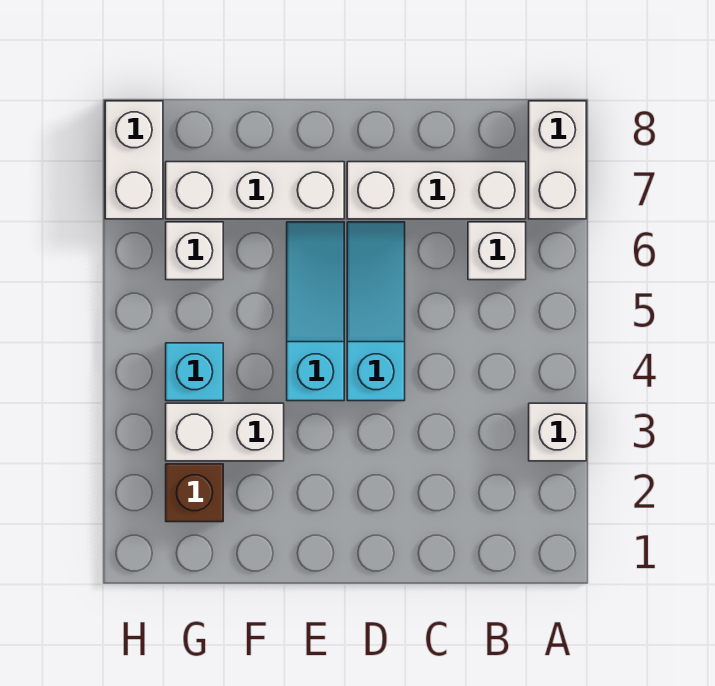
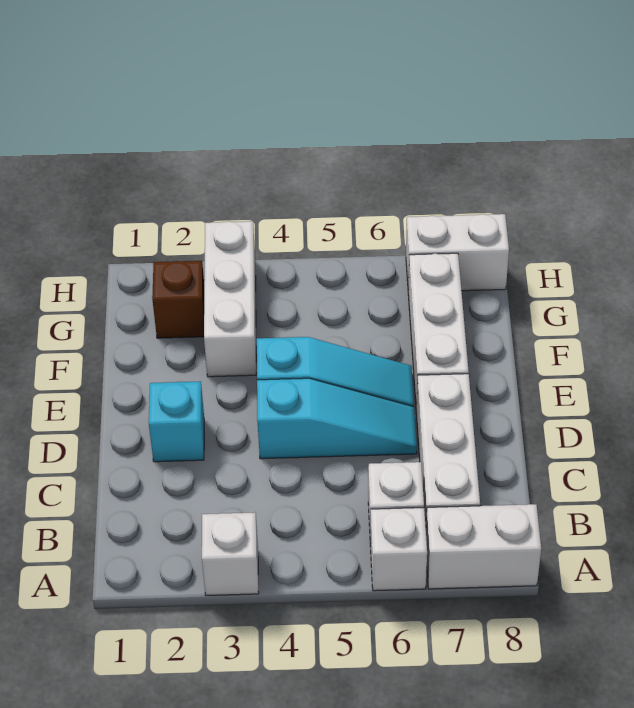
white 1x2 brick [166,403,284,461] -> white 1x3 brick [204,221,256,377]
cyan 1x1 brick [166,343,223,401] -> cyan 1x1 brick moved to [149,381,204,462]
white 1x1 brick [166,222,223,280] -> white 1x1 brick moved to [370,508,427,591]

